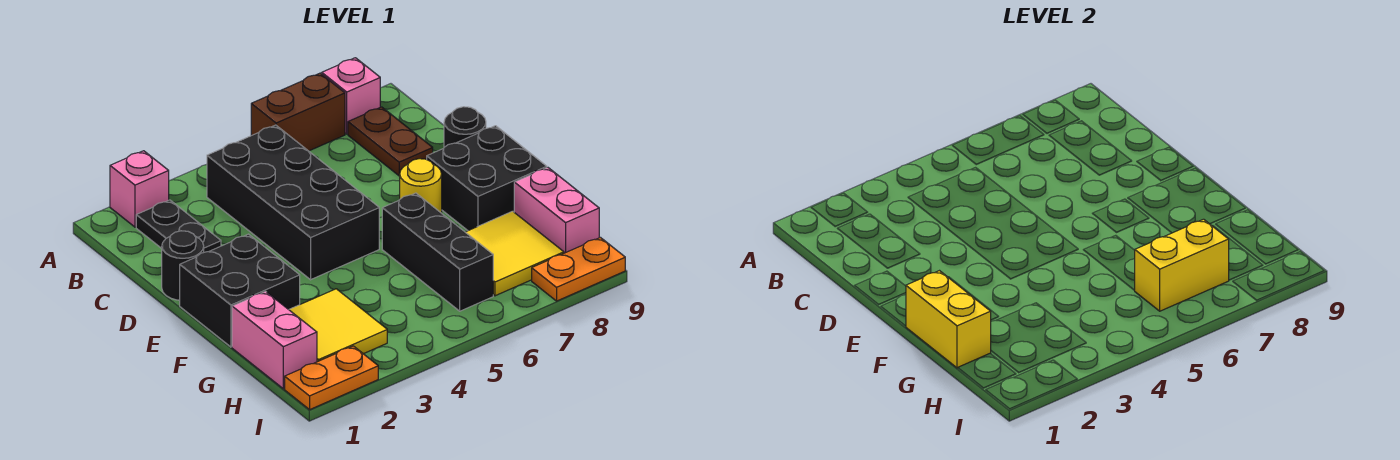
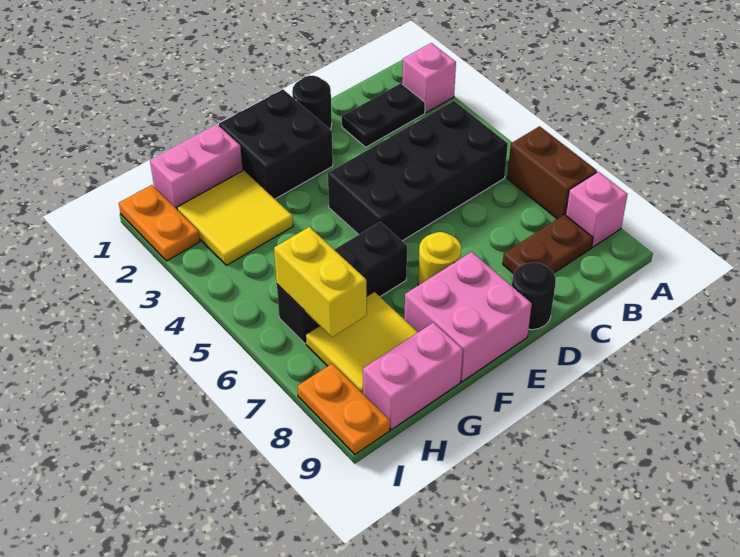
black 2x2 brick [427,126,547,231] -> pink 2x2 brick [404,252,532,382]
yellow 1x2 brick [906,271,991,368] -> none

